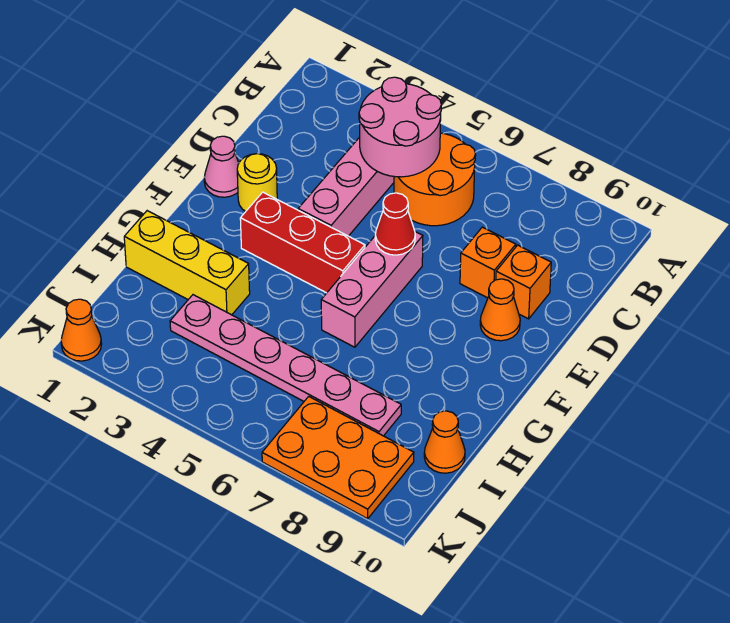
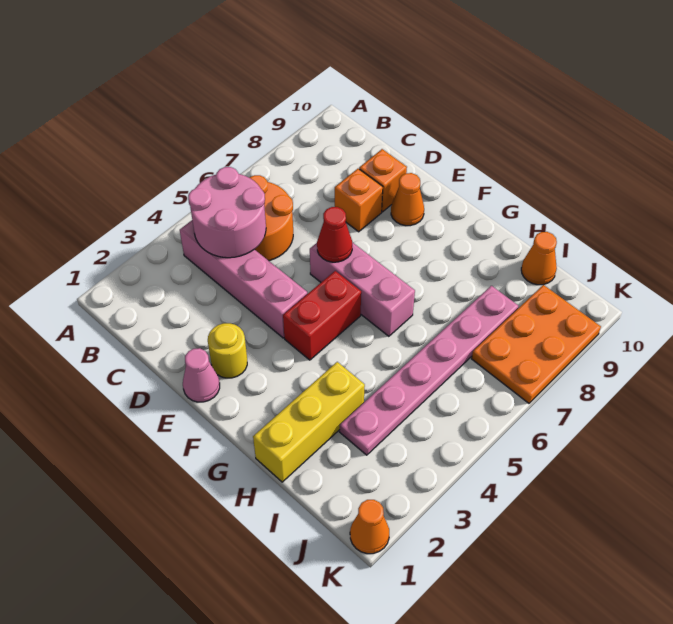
red 1x3 brick [240,192,365,293] -> red 1x2 brick [283,271,361,360]

